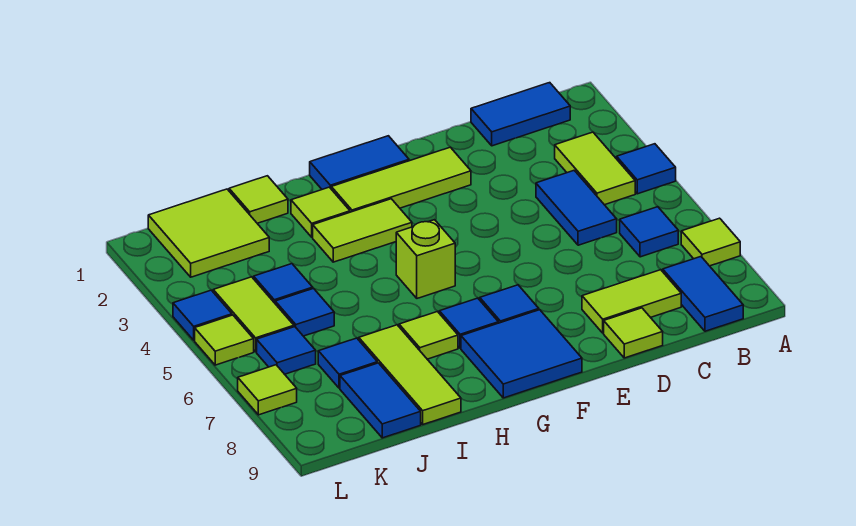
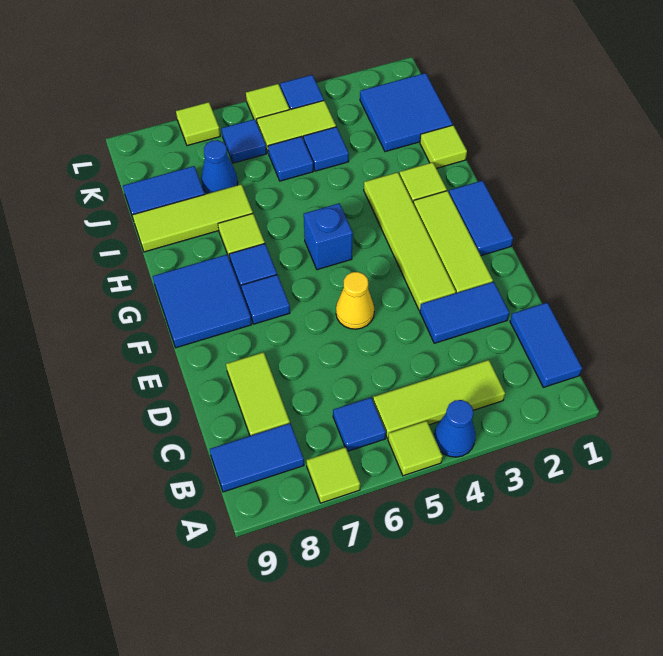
blue 1x1 tile [617,144,676,194] -> blue 1x1 cone [434,400,476,457]
lime 1x2 tile [555,132,635,205] -> lime 1x3 tile [373,360,505,438]
blue 1x2 tile [536,171,617,245] -> blue 1x2 tile moved to [420,282,509,343]
lime 1x1 tile [604,308,663,358] -> lime 1x1 tile moved to [388,421,443,476]
none -> yellow 1x1 cone [336,272,374,329]
lime 1x2 tile [313,199,412,262] -> lime 1x4 tile [364,172,456,311]
lime 1x1 brick [396,220,455,298] -> blue 1x1 brick [304,203,353,270]
lime 2x2 tile [148,189,269,277] -> blue 2x2 tile [360,73,453,152]
blue 1x1 tile [318,338,377,388] -> blue 1x1 cone [201,140,238,194]

